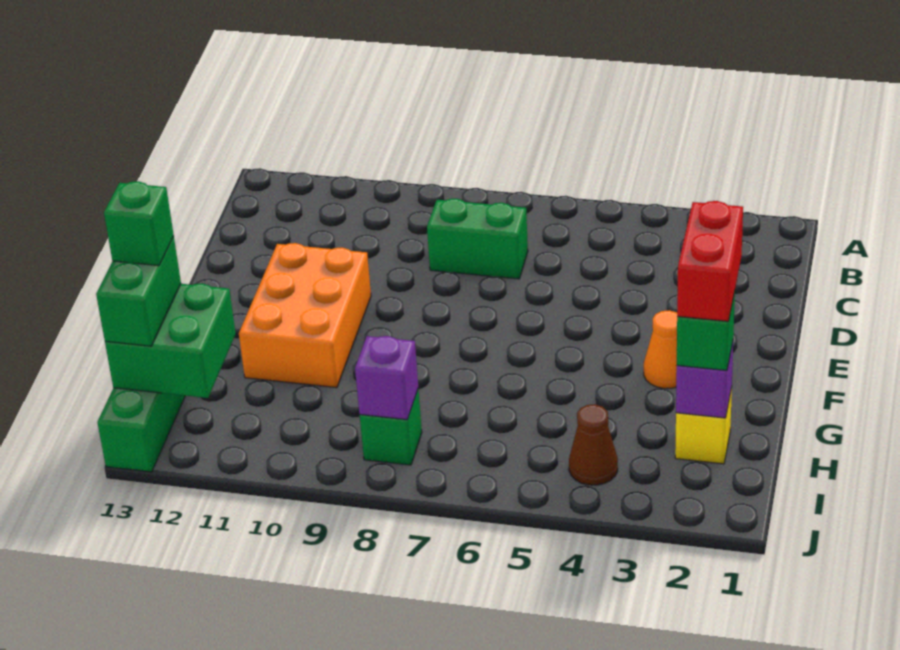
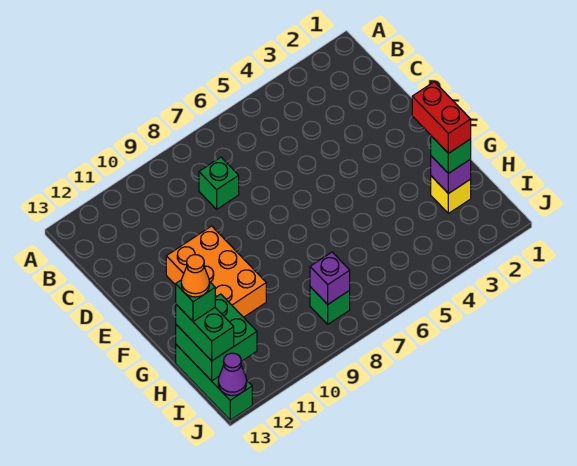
green 1x2 brick [427,199,528,279] -> green 1x1 brick [199,157,239,209]
orange 1x1 cone [644,310,677,388] -> orange 1x1 cone moved to [181,255,210,297]
brown 1x1 cone [569,404,618,485] -> none
none -> purple 1x1 cone [218,353,247,395]

